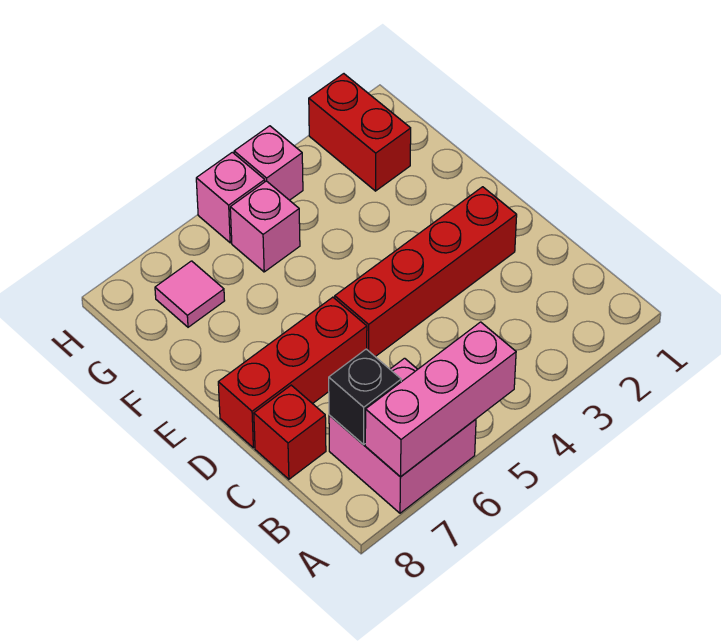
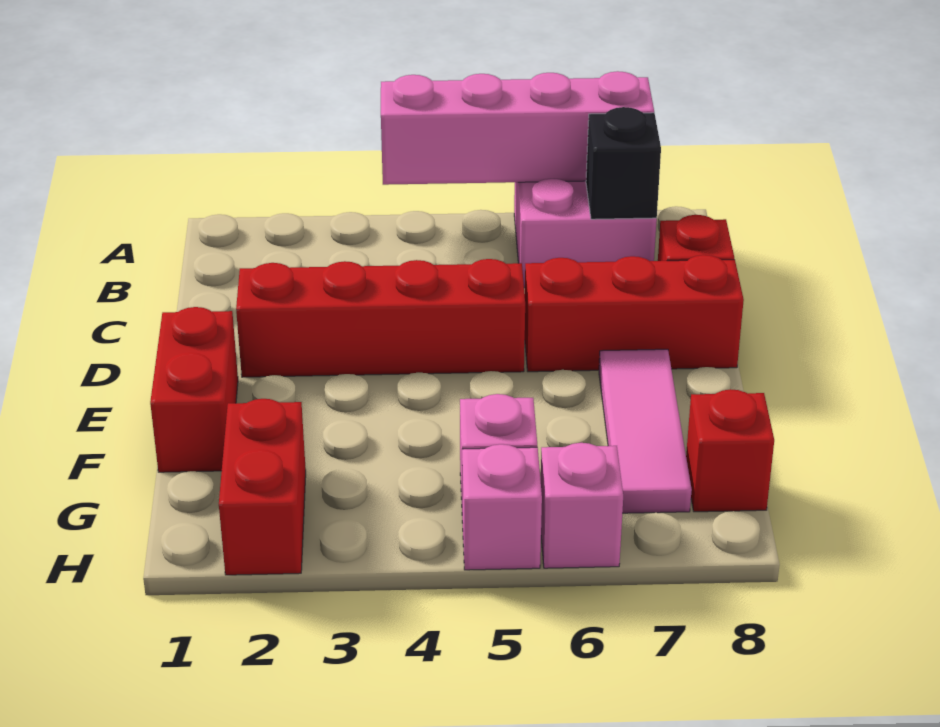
pink 1x3 brick [365,322,516,477] -> pink 1x4 brick [381,71,654,185]
none -> red 1x2 brick [150,307,238,472]
pink 1x1 tile [155,261,225,327] -> pink 1x3 tile [599,349,692,513]
none -> red 1x1 brick [686,389,774,512]
pink 1x1 brick [234,126,303,200] -> pink 1x1 brick moved to [541,443,623,568]

